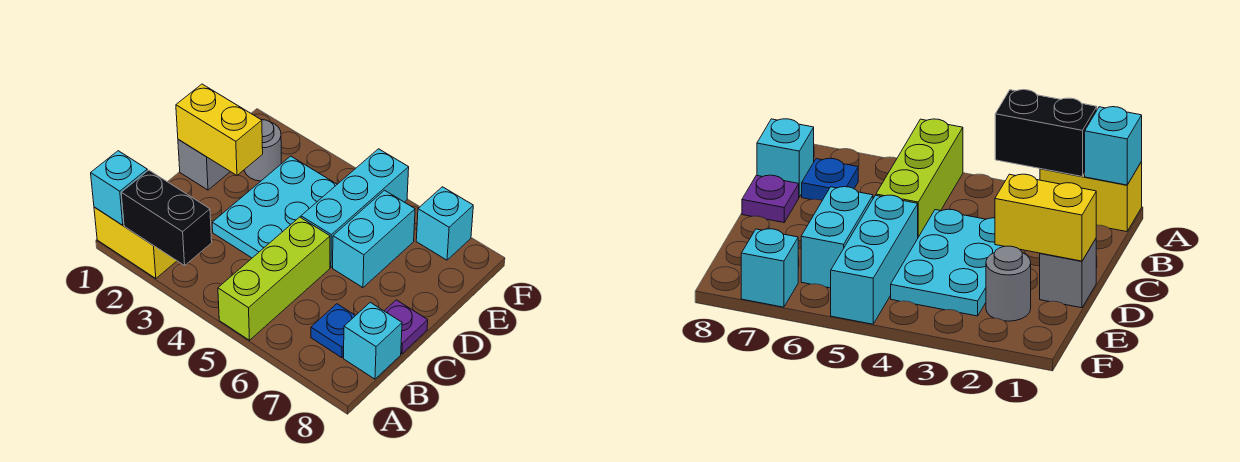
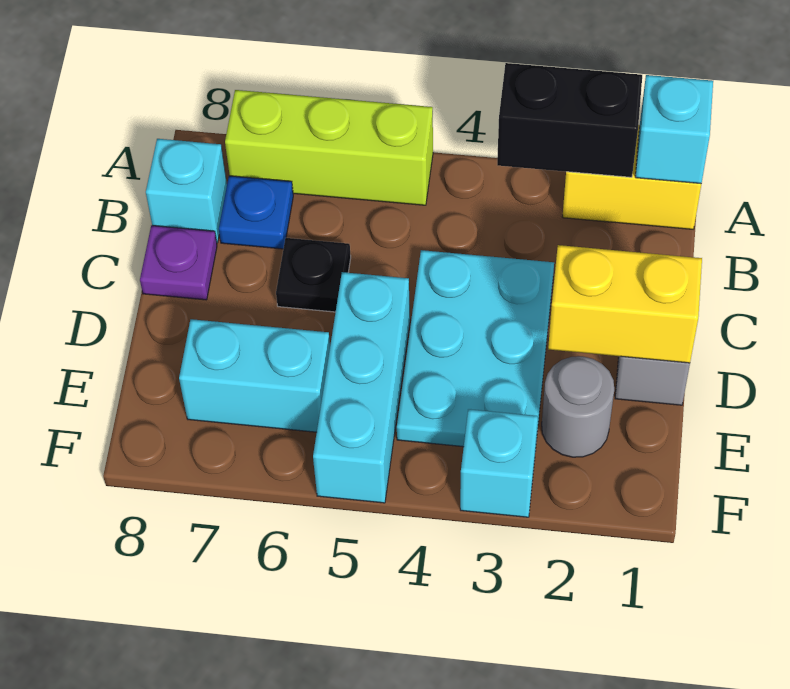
lime 1x3 brick [218,217,330,340] -> lime 1x3 brick turned to [225,90,433,205]
none -> black 1x1 plate [276,238,351,312]
cyan 1x2 brick [333,190,415,288] -> cyan 1x2 brick turned to [179,319,330,432]
cyan 1x1 brick [416,187,473,260] -> cyan 1x1 brick moved to [460,409,538,517]

